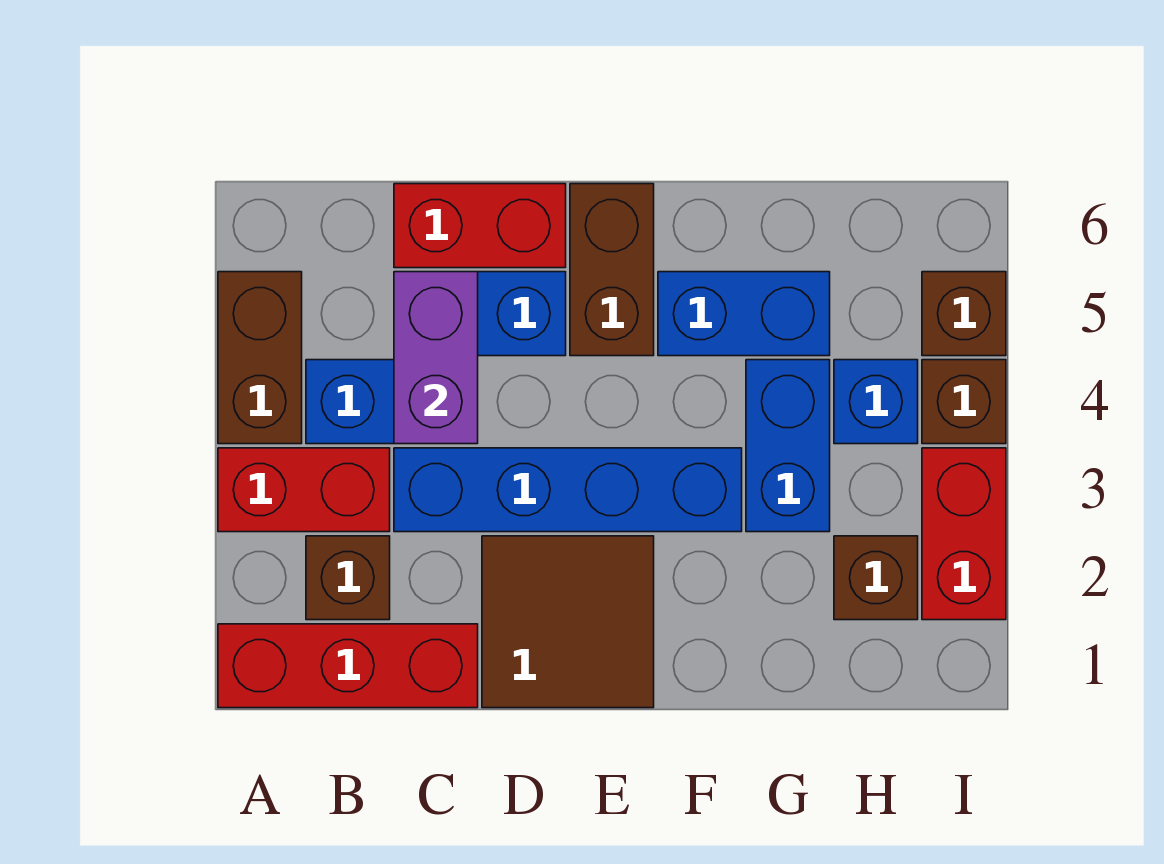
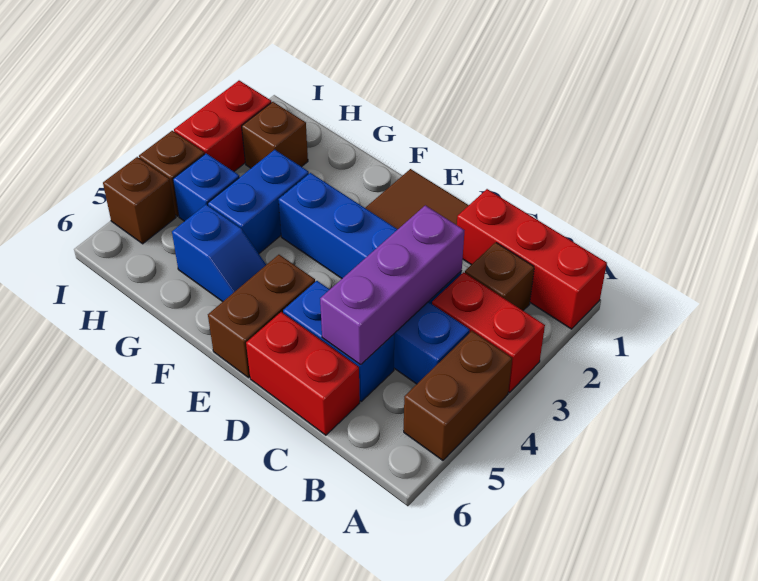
purple 1x2 brick [394,272,478,444] -> purple 1x3 brick [320,205,464,365]
blue 1x2 brick [658,272,830,356] -> blue 1x2 slope [172,204,266,302]

